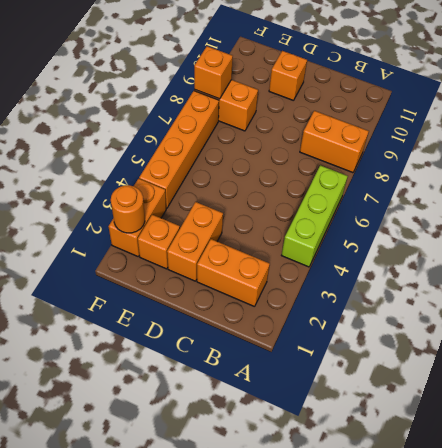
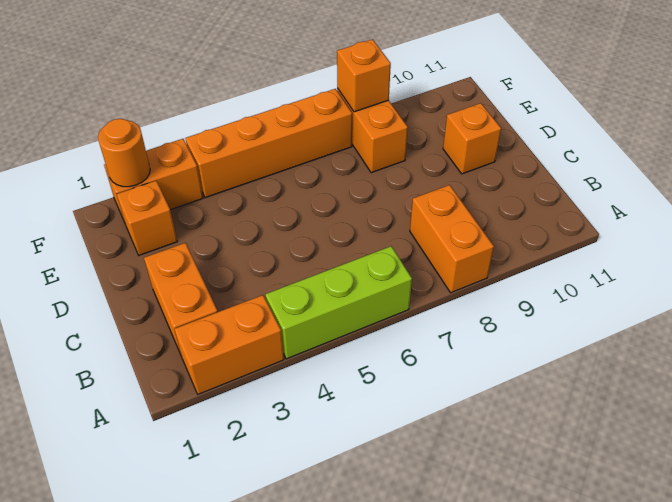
orange 1x2 brick [167,202,223,281] -> orange 1x2 brick moved to [174,295,284,394]

